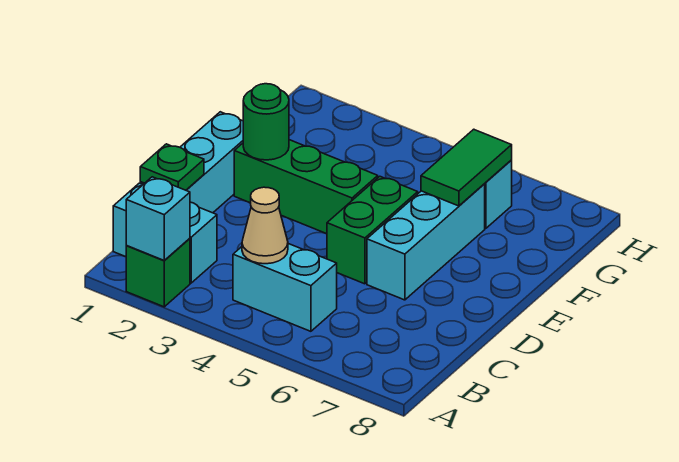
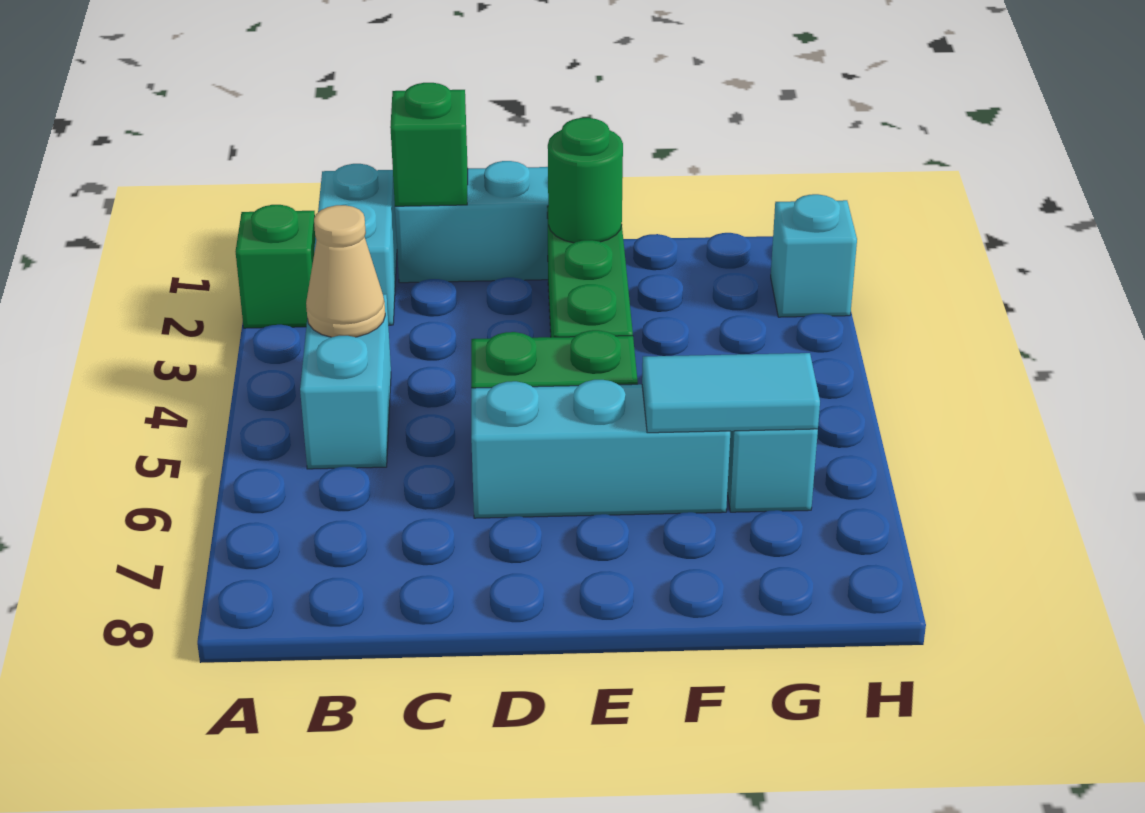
cyan 1x1 brick [126,177,190,260] -> cyan 1x1 brick moved to [771,194,857,317]
green 1x1 plate [140,144,204,190] -> green 1x1 brick [390,83,468,206]
green 1x2 tile [421,129,512,206] -> cyan 1x2 tile [642,353,820,433]

